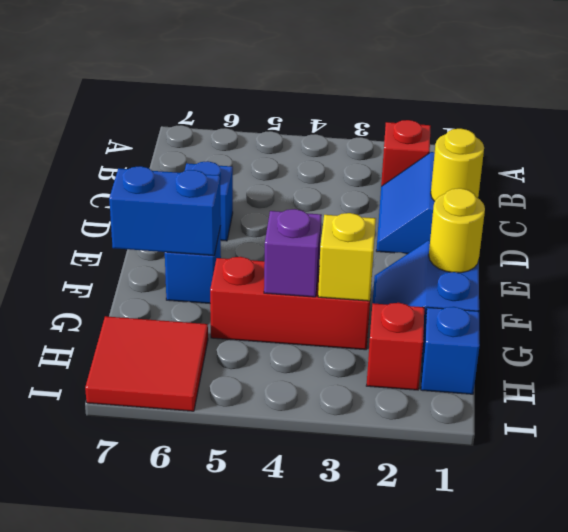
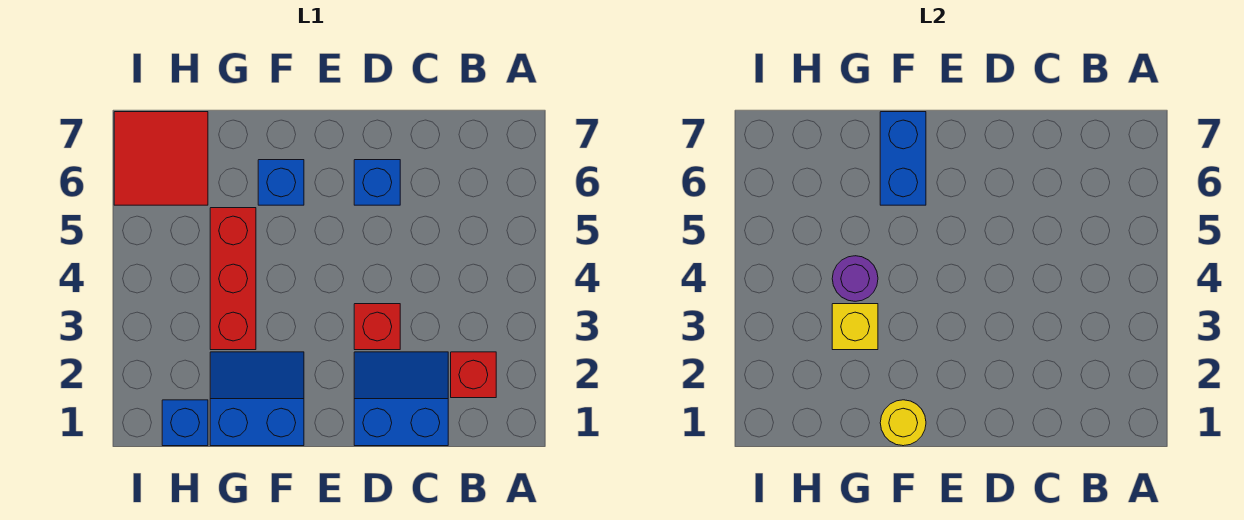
yellow 1x1 round brick [431,129,484,201] -> none
purple 1x1 brick [264,209,322,297] -> purple 1x1 round brick [832,256,878,301]
red 1x1 brick [366,303,424,390] -> red 1x1 brick moved to [354,304,400,350]

